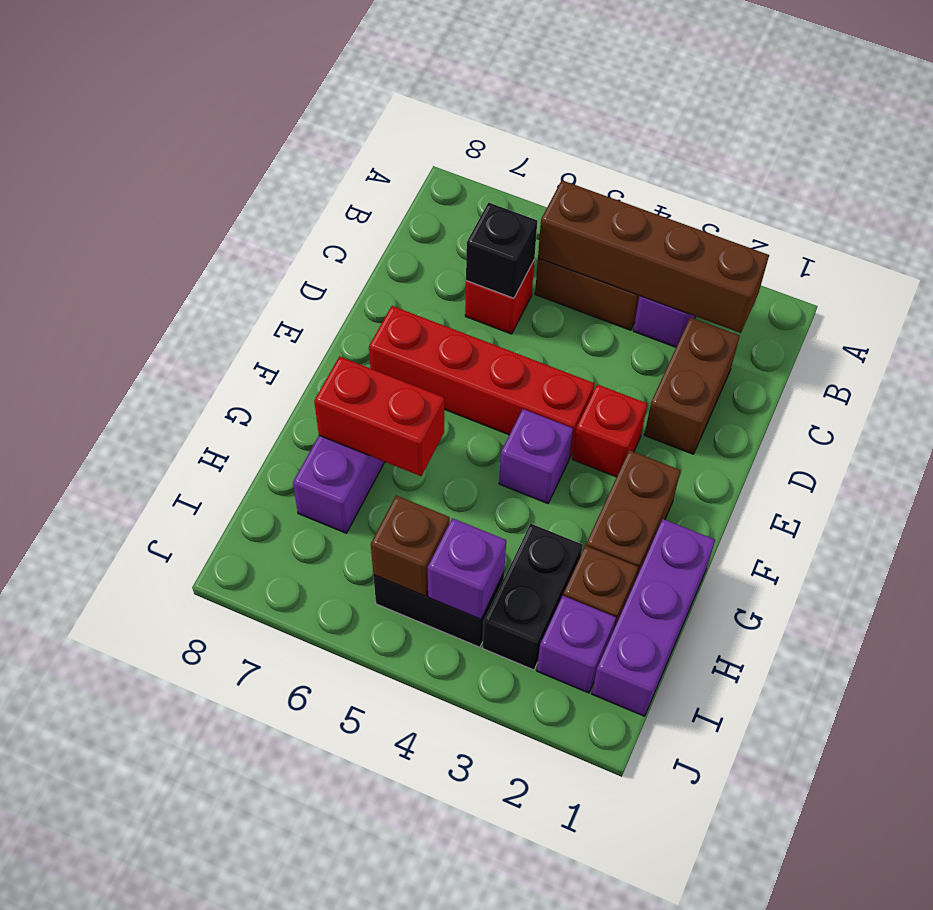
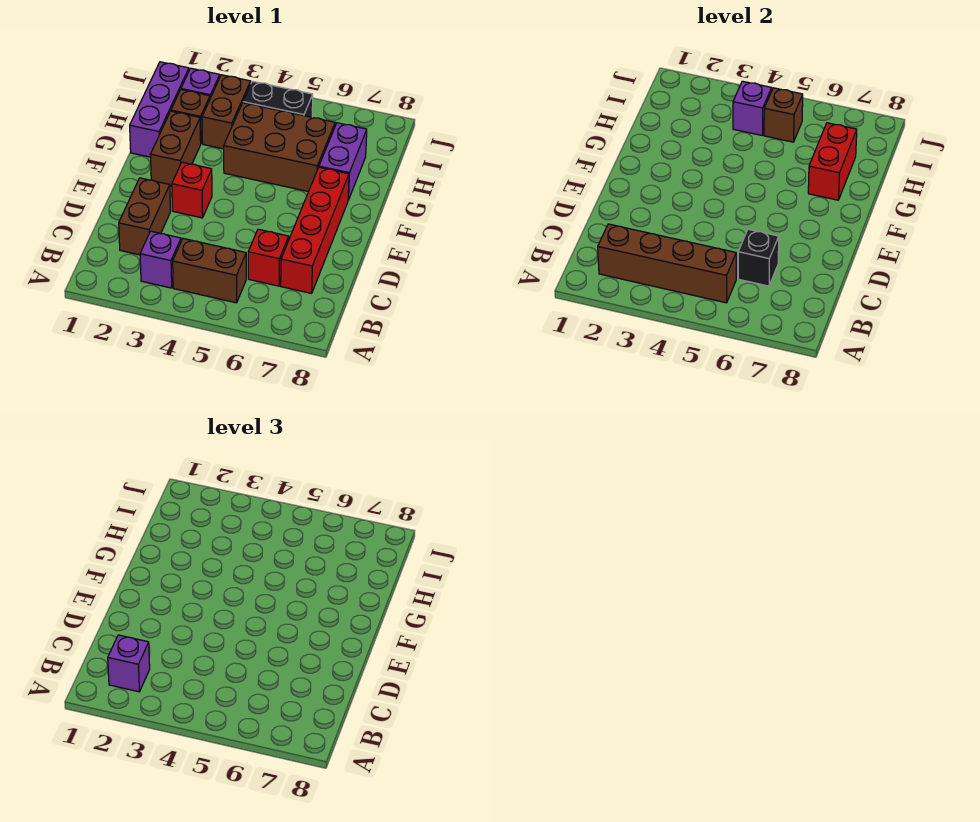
red 1x4 brick [369,306,595,459] -> red 1x4 brick turned to [281,167,349,293]
purple 1x1 brick [499,409,573,504] -> purple 1x1 brick moved to [108,635,150,692]
none -> brown 2x3 brick [224,103,335,192]
red 1x2 brick [314,357,444,476] -> red 1x2 brick turned to [808,123,857,200]
black 1x2 brick [483,524,583,670] -> brown 1x2 brick [202,75,251,149]

